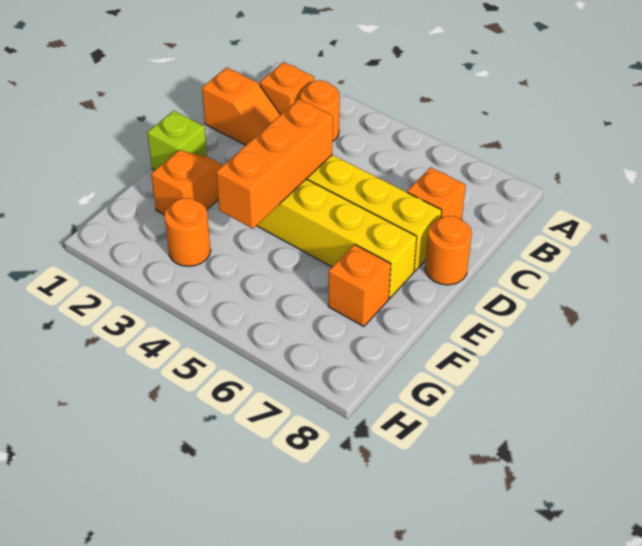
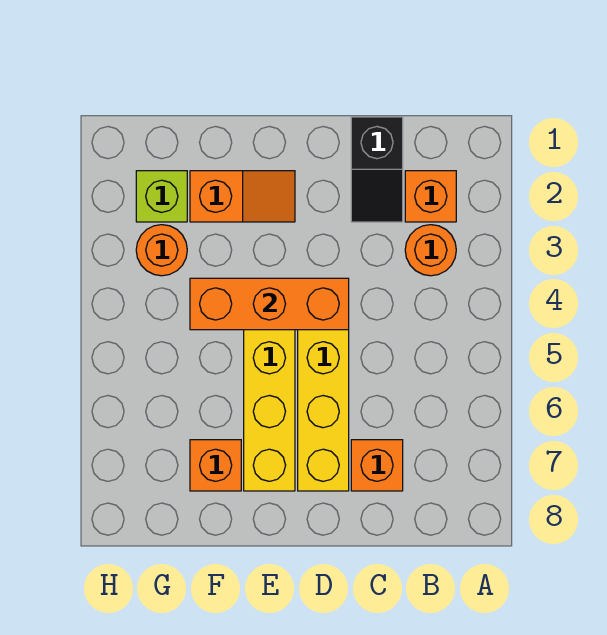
orange 1x2 slope [202,67,280,145] -> black 1x2 slope [351,117,403,222]
orange 1x1 round brick [425,216,472,285] -> none
lime 1x1 brick [147,111,207,170] -> lime 1x1 brick moved to [136,171,187,222]

